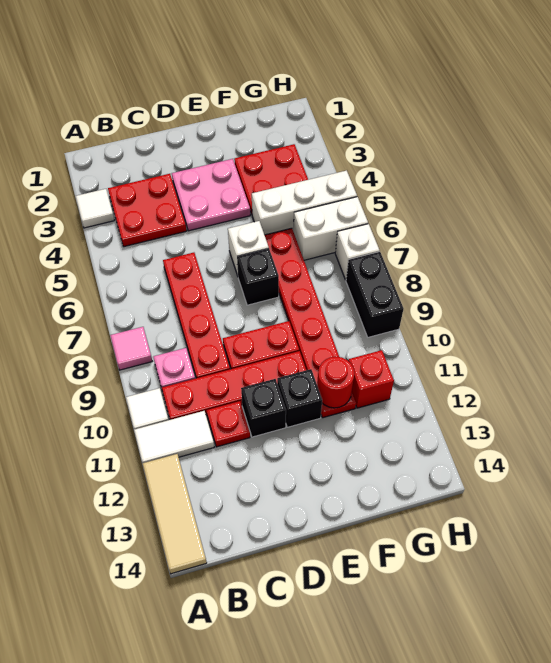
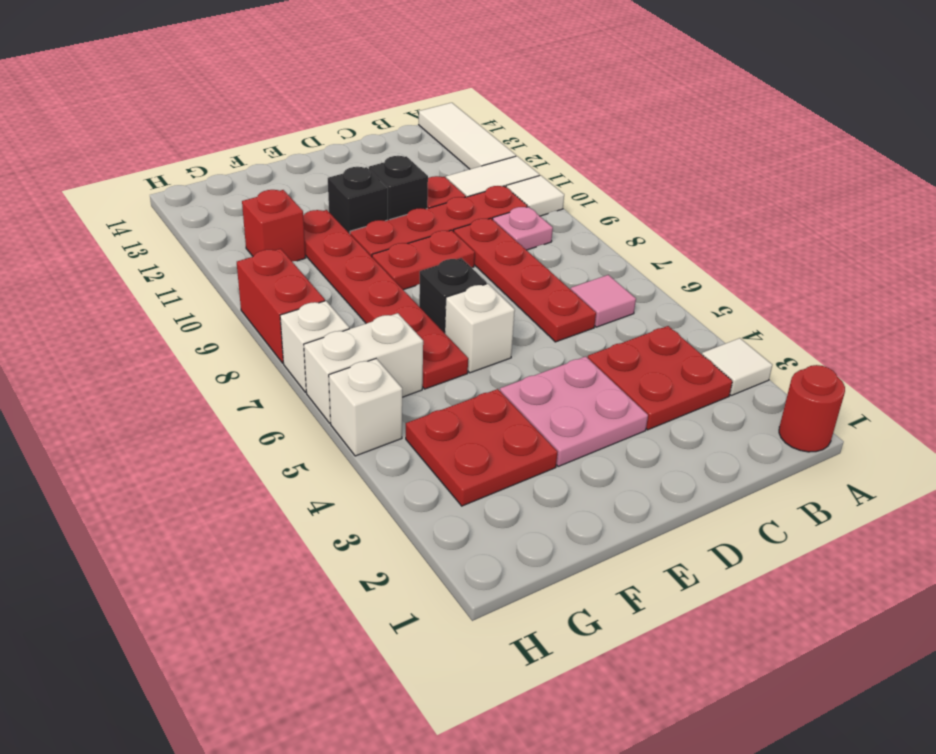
pink 1x1 tile [110,327,152,370] -> pink 1x1 tile moved to [571,275,636,327]
tan 1x3 tile [143,454,207,574] -> white 1x3 tile [419,103,516,169]
white 1x3 brick [252,170,357,235] -> white 1x1 brick [329,359,402,456]
red 1x1 round brick [317,357,354,408] -> red 1x1 round brick moved to [779,365,845,452]
black 1x2 brick [346,252,403,337] -> red 1x2 brick [237,249,325,363]

